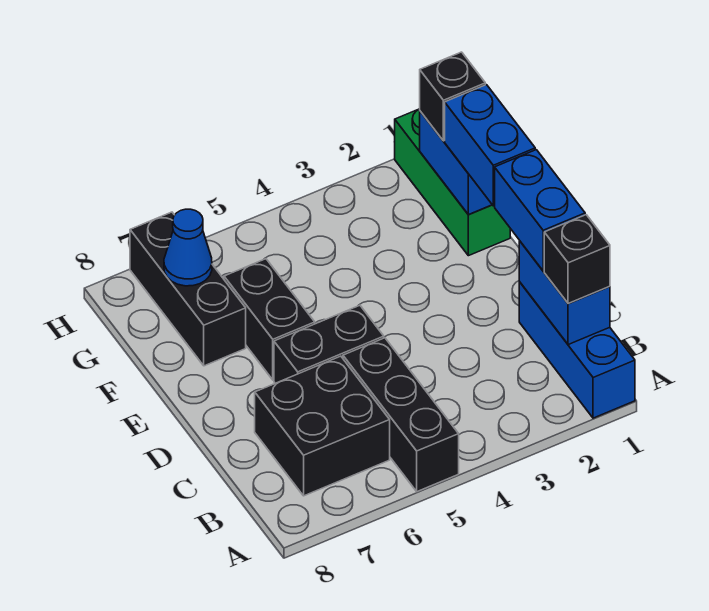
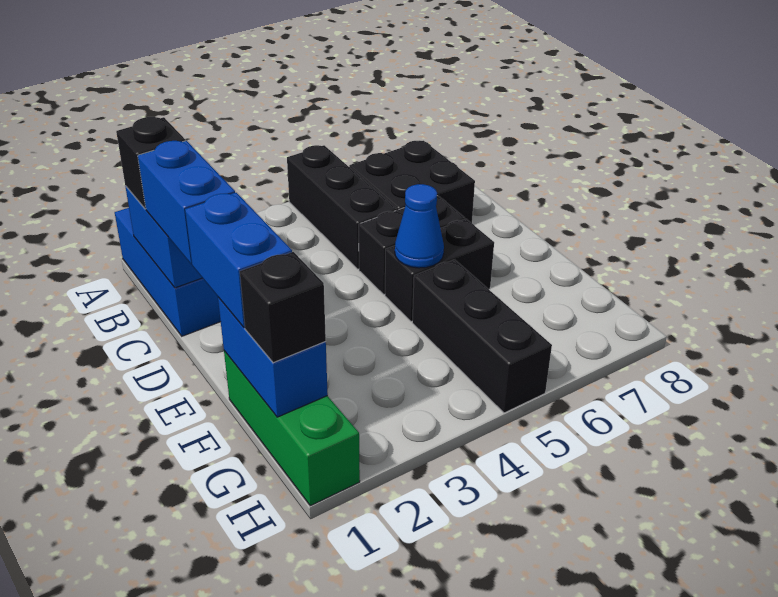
black 1x2 brick [224,259,315,380] -> black 1x2 brick turned to [385,219,494,322]
black 1x3 brick [130,212,246,366] -> black 1x3 brick moved to [412,260,552,413]
blue 1x1 cone [164,209,212,286] -> blue 1x1 cone moved to [395,184,444,268]

